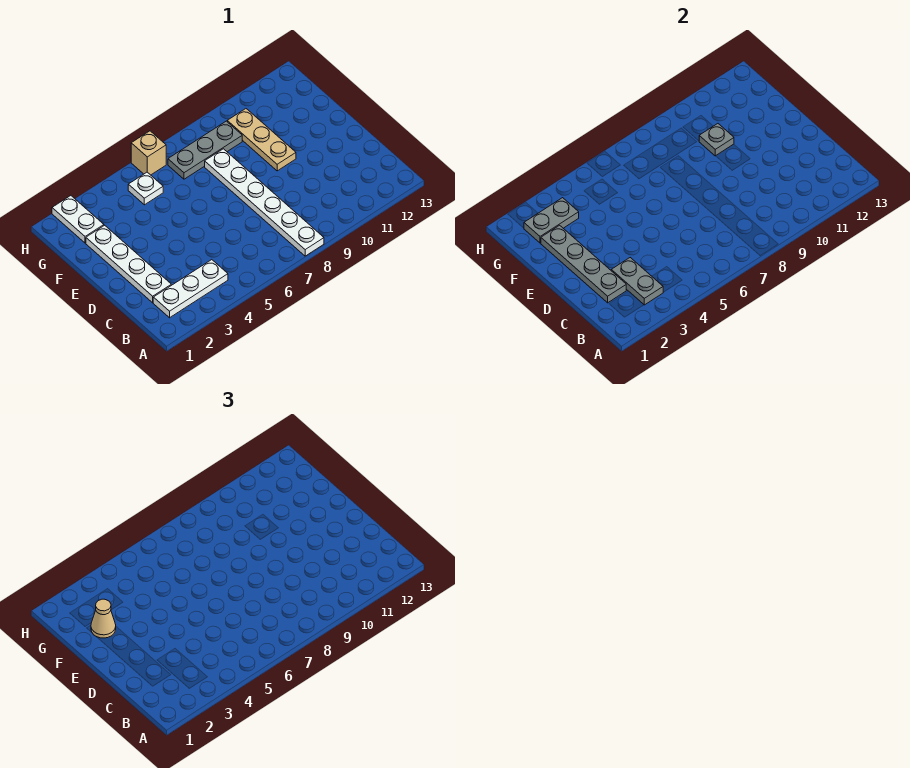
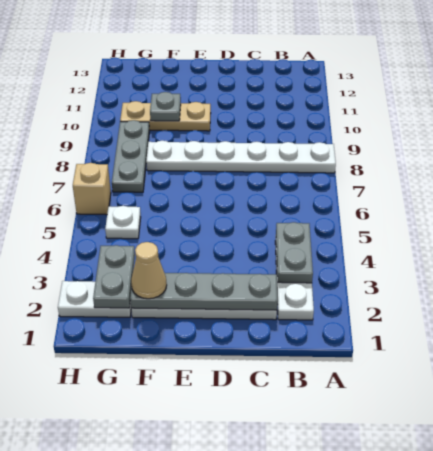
grey 1x2 plate [611,258,663,305] -> grey 1x2 plate turned to [276,222,313,283]

